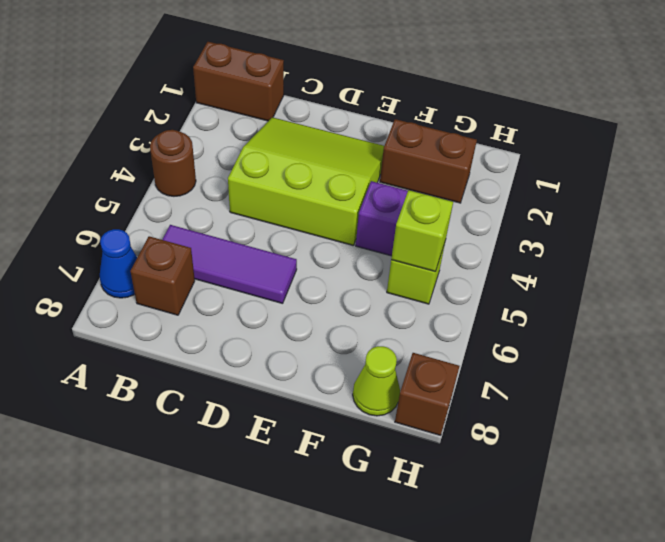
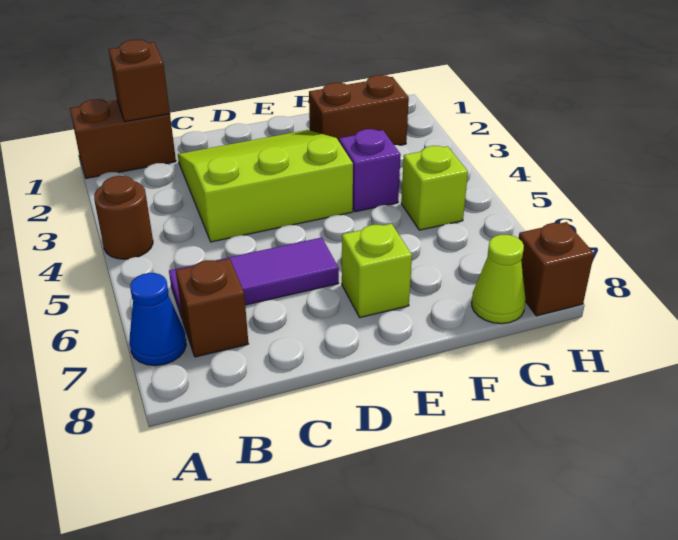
none -> brown 1x1 brick [109,40,170,122]
lime 1x1 brick [391,190,453,272] -> lime 1x1 brick moved to [342,224,412,317]

